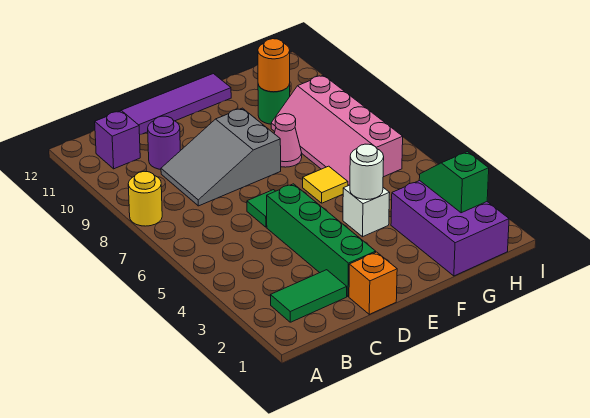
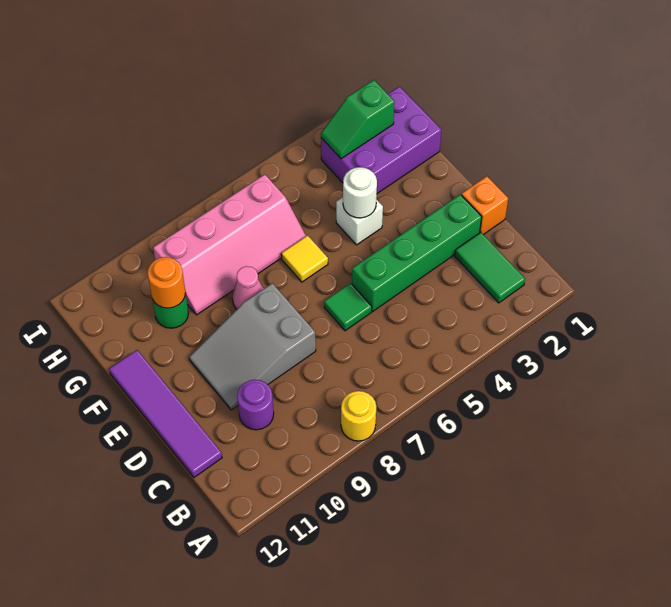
purple 1x1 brick [95,111,140,169] -> none
grey 2x3 slope [161,108,281,206] -> grey 2x3 slope turned to [189,283,316,410]

